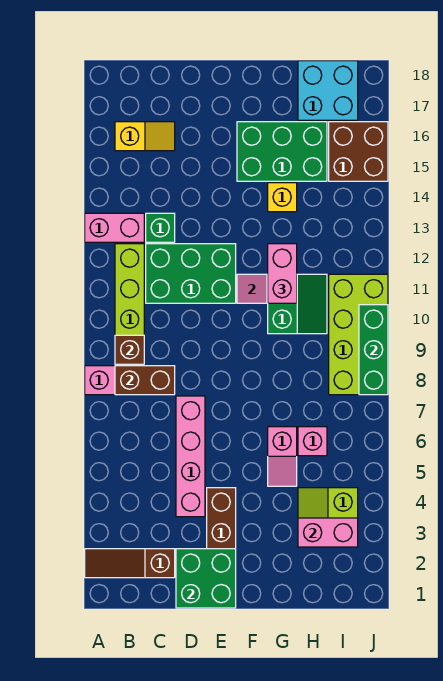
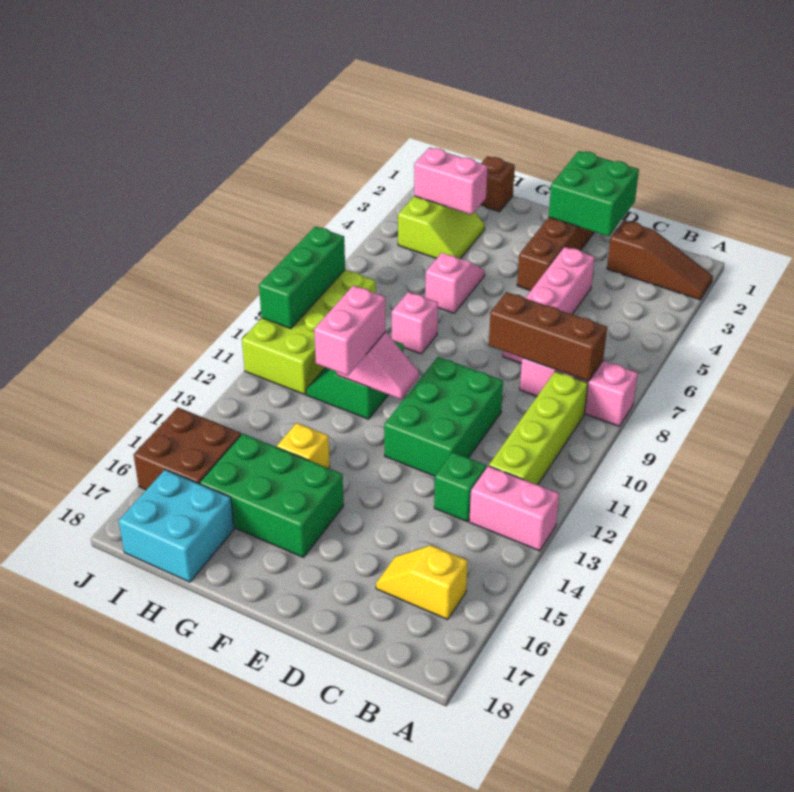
brown 1x2 brick [115,366,175,395] -> brown 1x3 brick [489,292,607,381]
brown 1x1 brick [115,335,144,364] -> brown 1x1 brick moved to [480,156,515,212]
green 2x3 brick [146,244,236,303] -> green 2x3 brick turned to [384,357,503,476]
pink 1x1 brick [298,427,327,456] -> pink 1x1 brick moved to [392,292,438,354]

